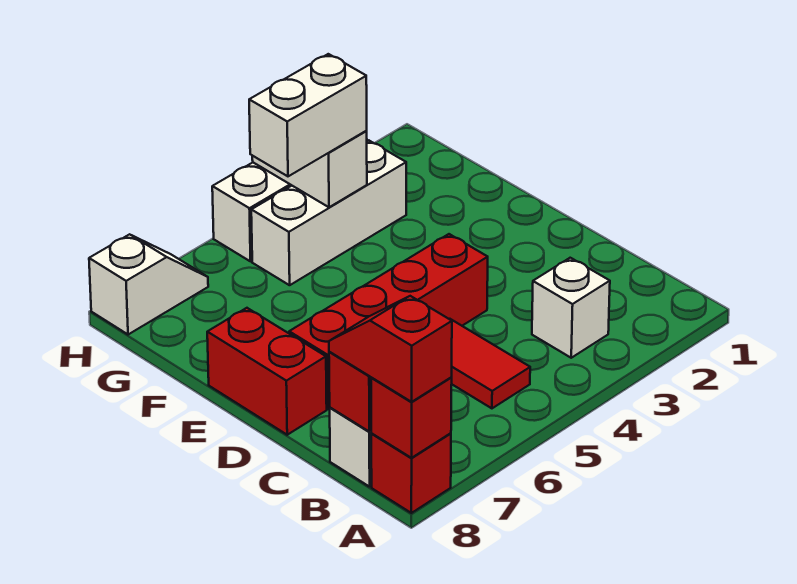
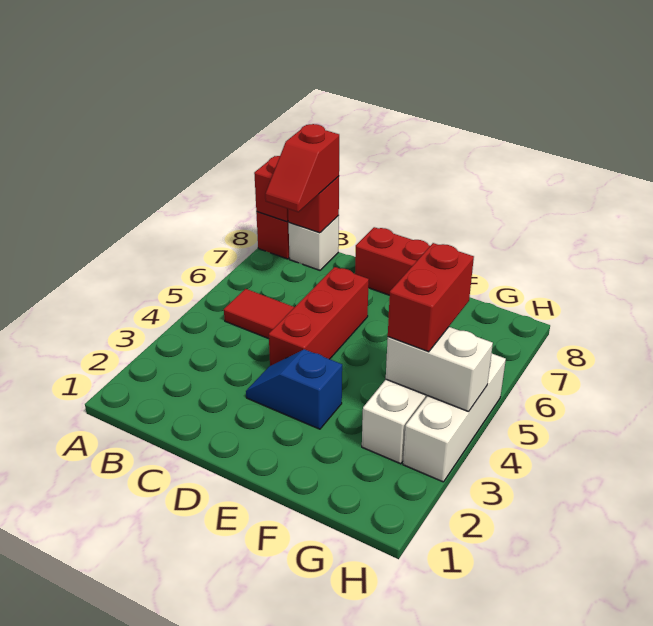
red 1x2 slope [329,296,452,402] -> red 1x2 slope turned to [265,124,339,212]
white 1x1 brick [532,258,610,358] -> none
none -> blue 1x2 slope [246,349,342,429]
red 1x4 brick [289,234,488,409] -> red 1x3 brick [269,267,369,366]
white 1x2 brick [249,54,367,176] -> red 1x2 brick [388,243,474,352]
white 1x2 slope [89,234,208,335] -> none

